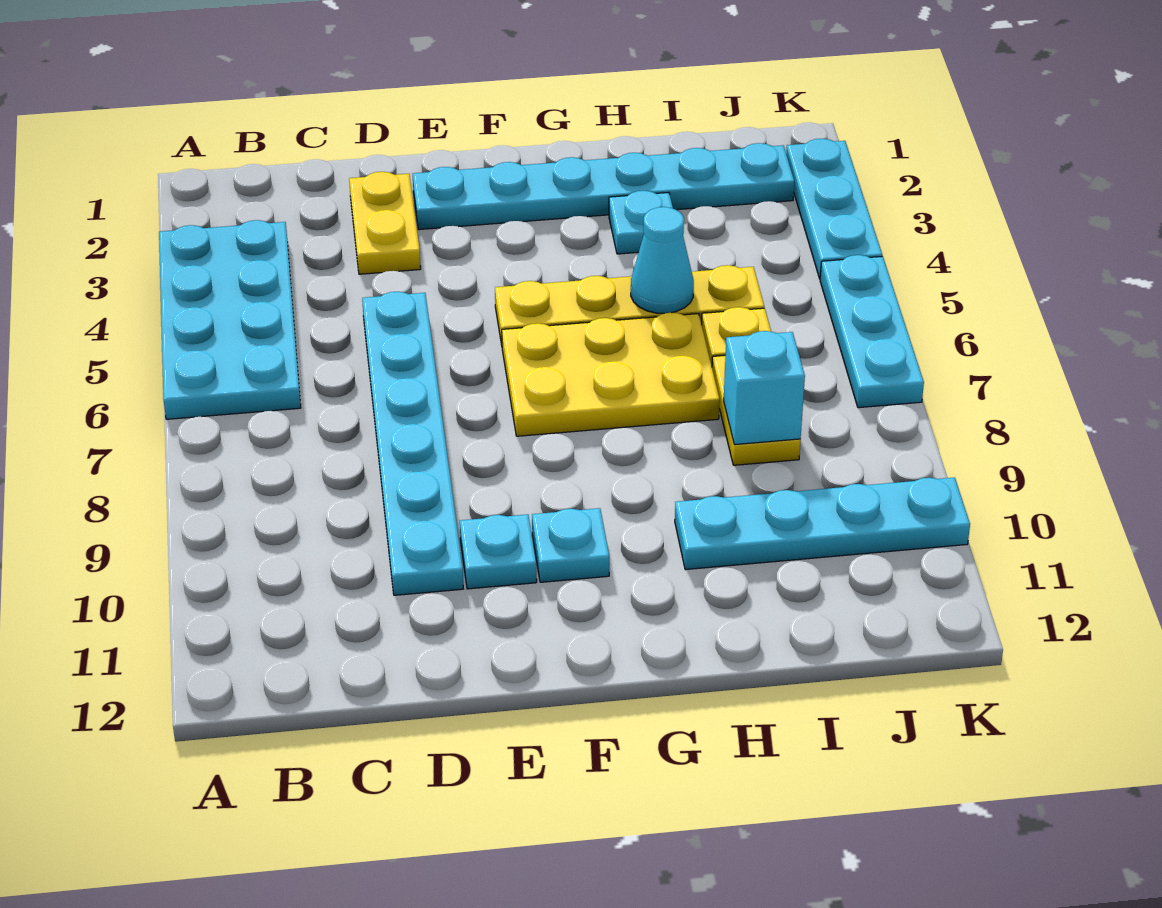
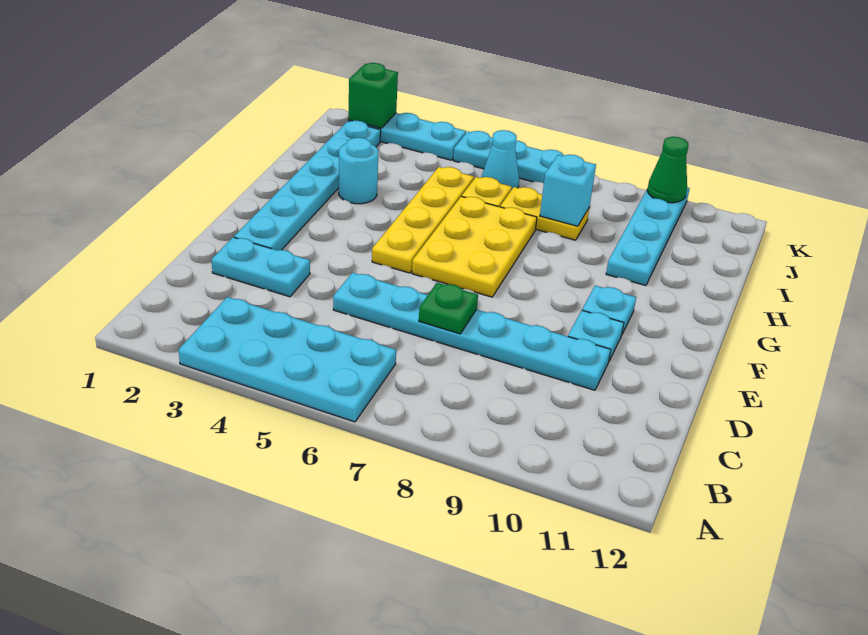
yellow 1x2 plate [349,172,421,274] -> cyan 1x2 plate [212,237,310,297]
none -> green 1x1 plate [419,283,478,334]
cyan 1x1 plate [609,191,673,254] -> cyan 1x1 round brick [339,138,378,204]
cyan 1x1 cone [631,207,694,313] -> cyan 1x1 cone moved to [482,130,519,189]
none -> green 1x1 brick [348,63,398,128]
none -> green 1x1 cone [647,137,689,203]

